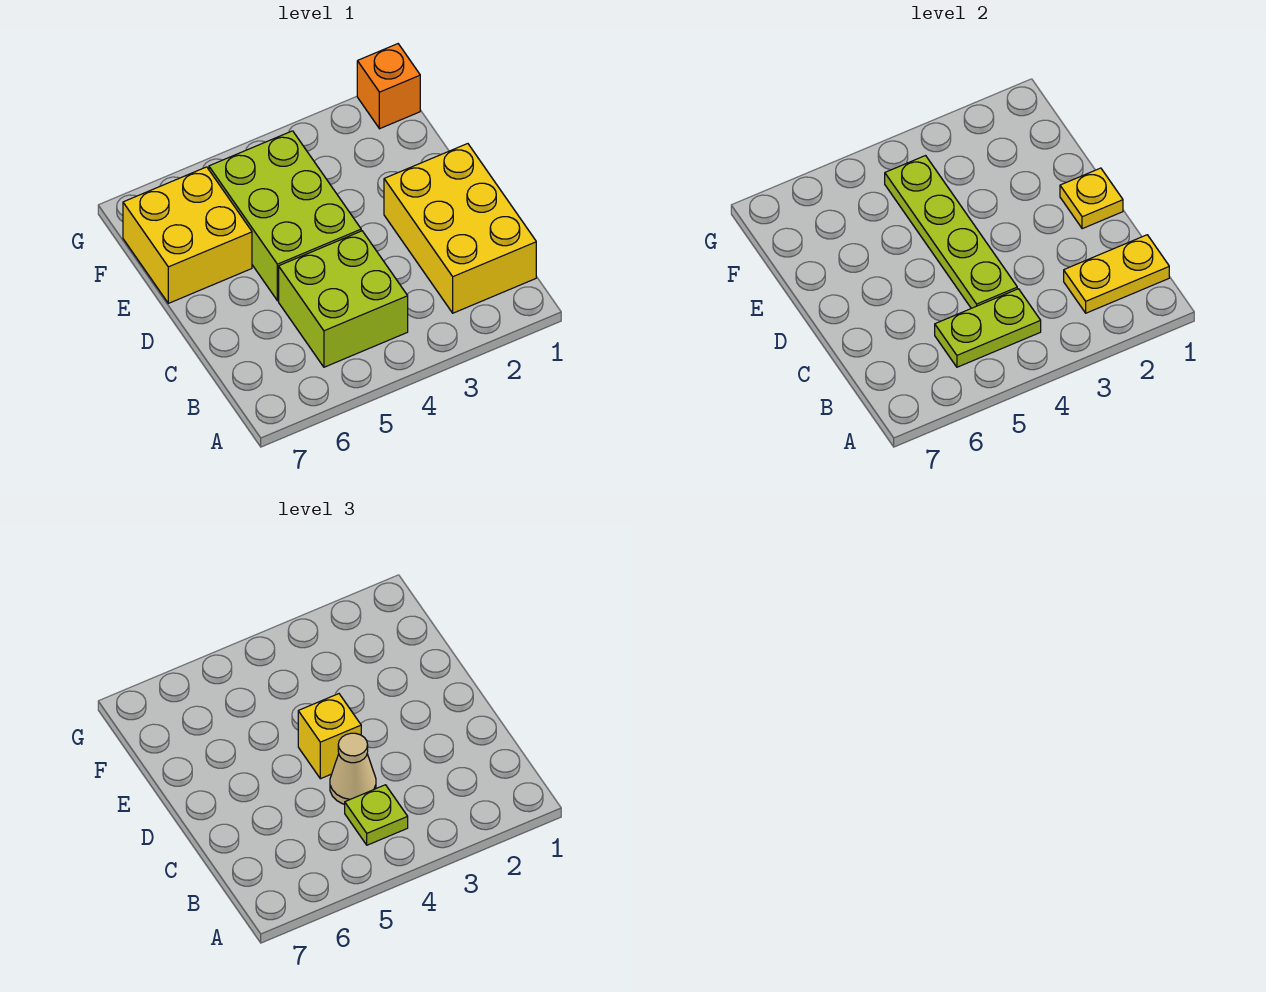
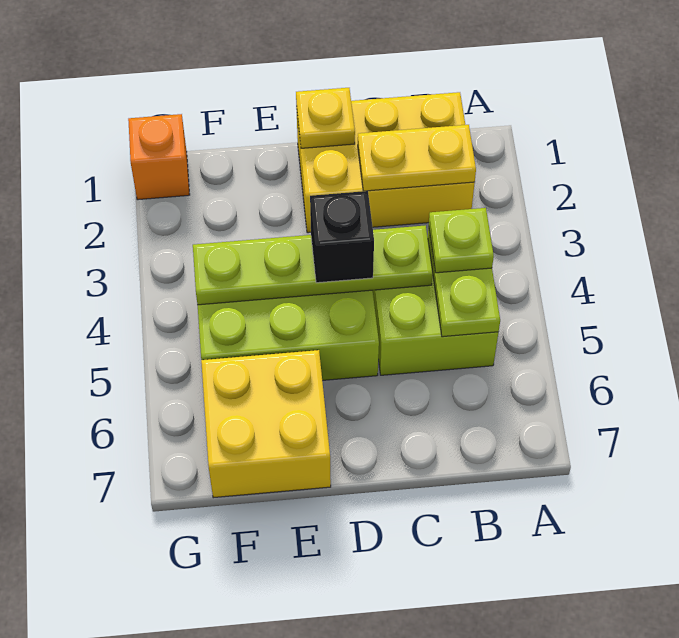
yellow 1x2 plate [1064,235,1169,313] -> yellow 1x2 plate turned to [358,125,476,191]
tan 1x1 cone [330,733,376,804] -> none
yellow 1x1 brick [298,694,361,779] -> black 1x1 brick [310,191,374,283]

